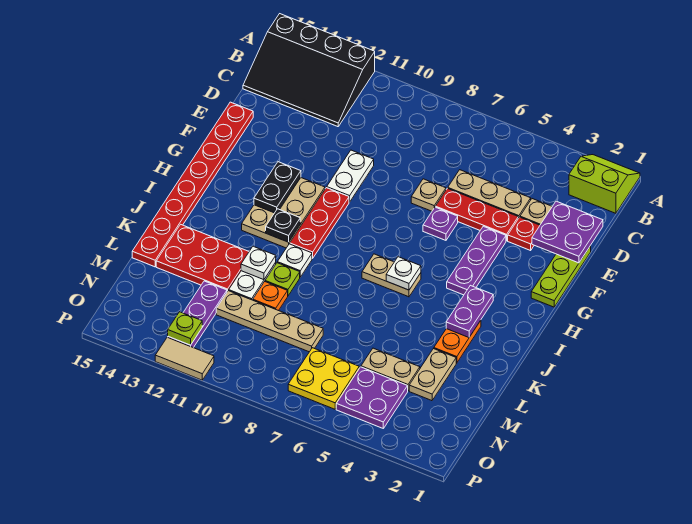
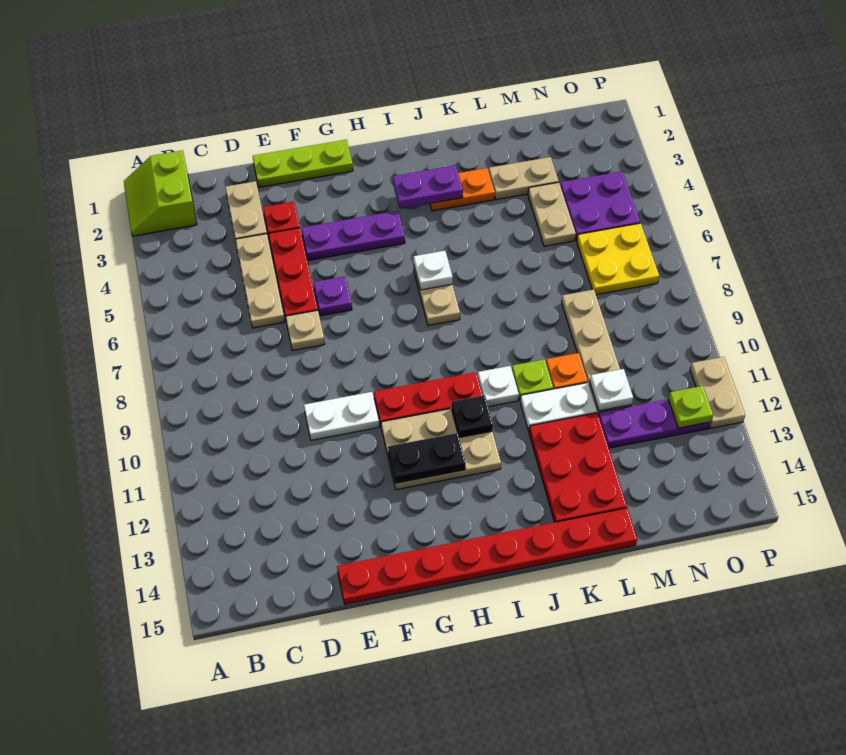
black 3x4 slope [243,14,375,127] -> none
purple 2x2 plate [532,201,603,263] -> none
white 1x1 plate [241,247,276,280] -> white 1x1 plate moved to [590,369,633,411]
tan 1x2 tile [155,337,214,380] -> tan 1x2 plate [690,357,745,428]

